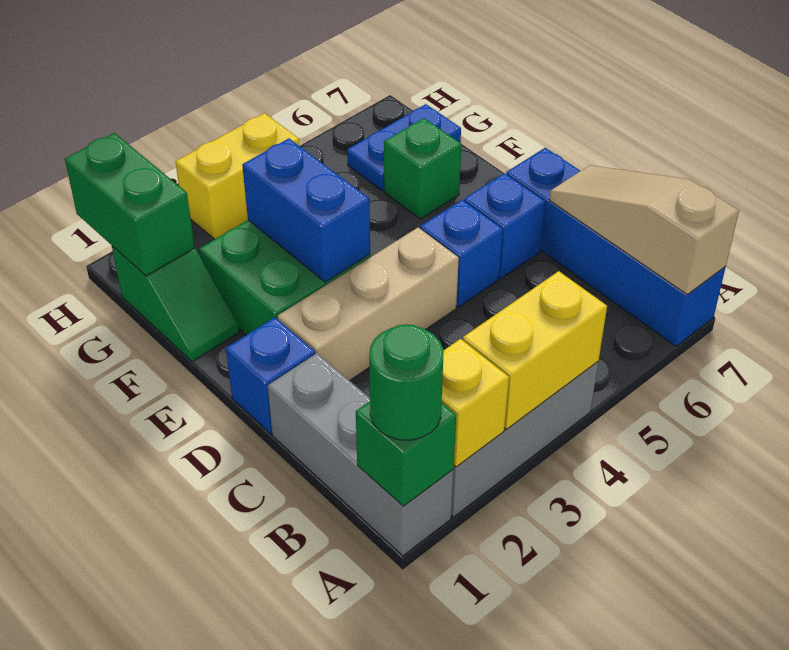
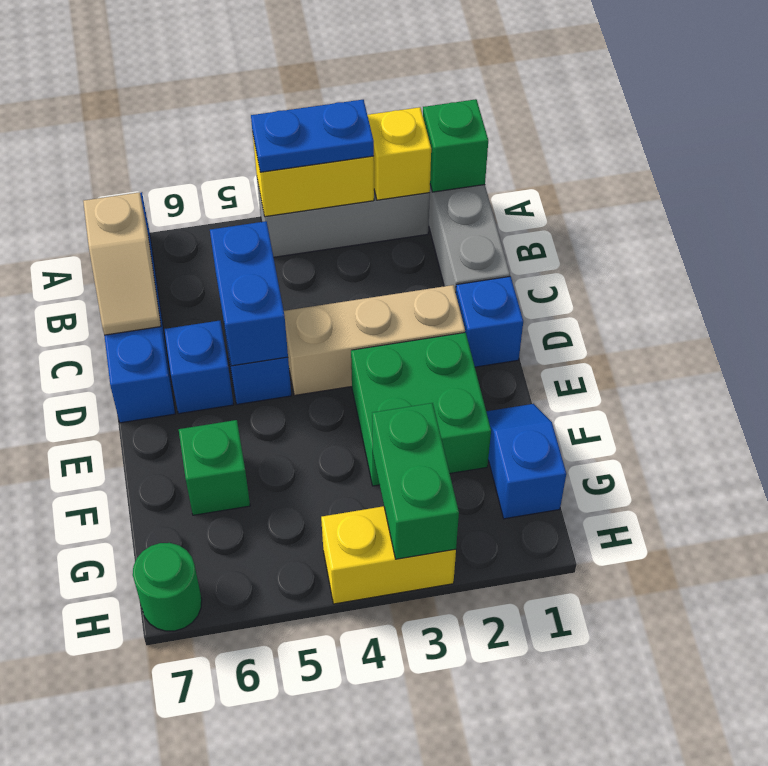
green 1x1 round brick [369,324,444,440] -> green 1x1 round brick moved to [133,543,202,631]
tan 1x3 slope [549,165,739,295] -> tan 1x2 slope [83,192,161,335]
blue 1x2 brick [242,138,370,282] -> blue 1x2 brick moved to [210,221,288,366]
green 1x2 slope [112,246,239,362] -> blue 1x2 slope [486,404,566,519]
green 1x2 brick [65,133,195,276] -> green 1x2 brick moved to [372,403,459,559]
blue 1x2 plate [347,104,461,191] -> blue 1x2 plate moved to [251,100,374,172]

